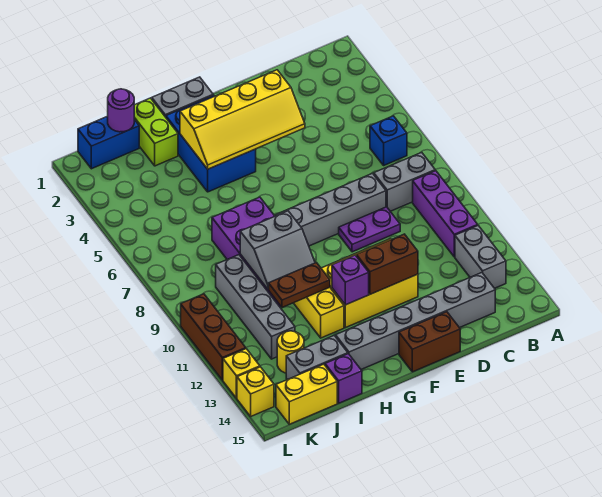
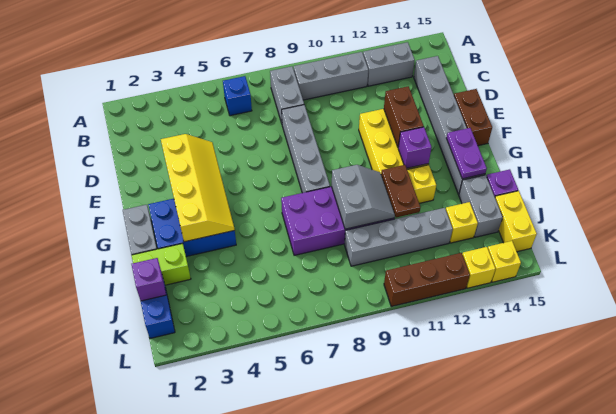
purple 1x3 brick [413,171,478,257] -> grey 1x3 brick [294,52,368,100]
purple 1x2 plate [339,207,400,252] -> purple 1x2 plate moved to [446,128,487,179]
purple 1x1 round brick [108,89,134,132] -> purple 1x1 brick [132,258,166,301]
yellow 1x1 round brick [277,331,304,373] -> yellow 1x1 brick [446,202,478,243]

